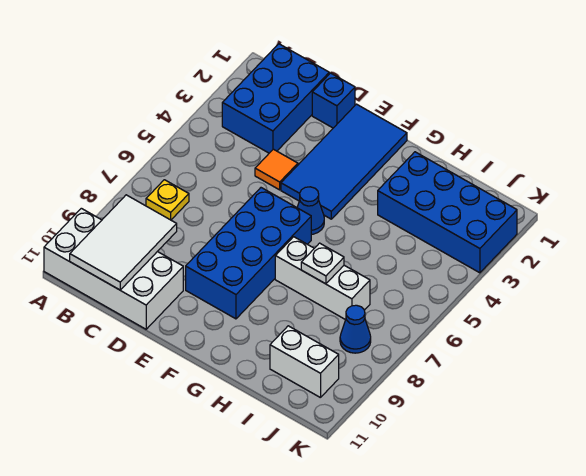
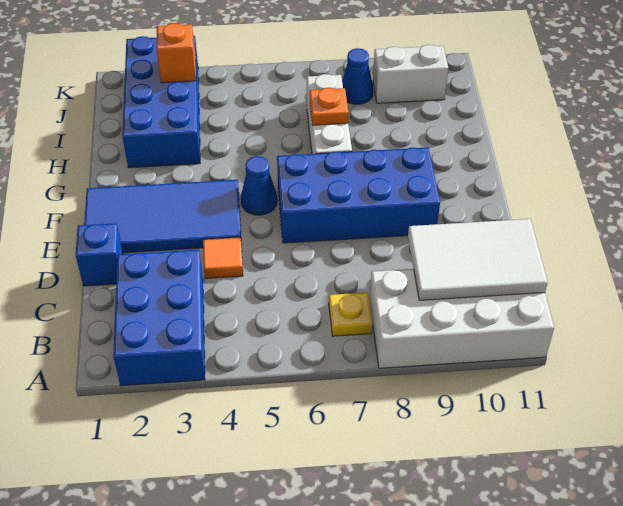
white 2x4 brick [44,208,183,329] -> white 2x4 brick turned to [370,269,554,368]
blue 2x3 brick [222,44,329,153] -> blue 2x3 brick turned to [113,250,205,385]
white 1x1 plate [301,243,344,284] -> orange 1x1 plate [310,88,349,125]
white 1x2 brick [270,326,339,398] -> white 1x2 brick turned to [373,45,448,103]
none -> orange 1x1 brick [156,23,196,83]

